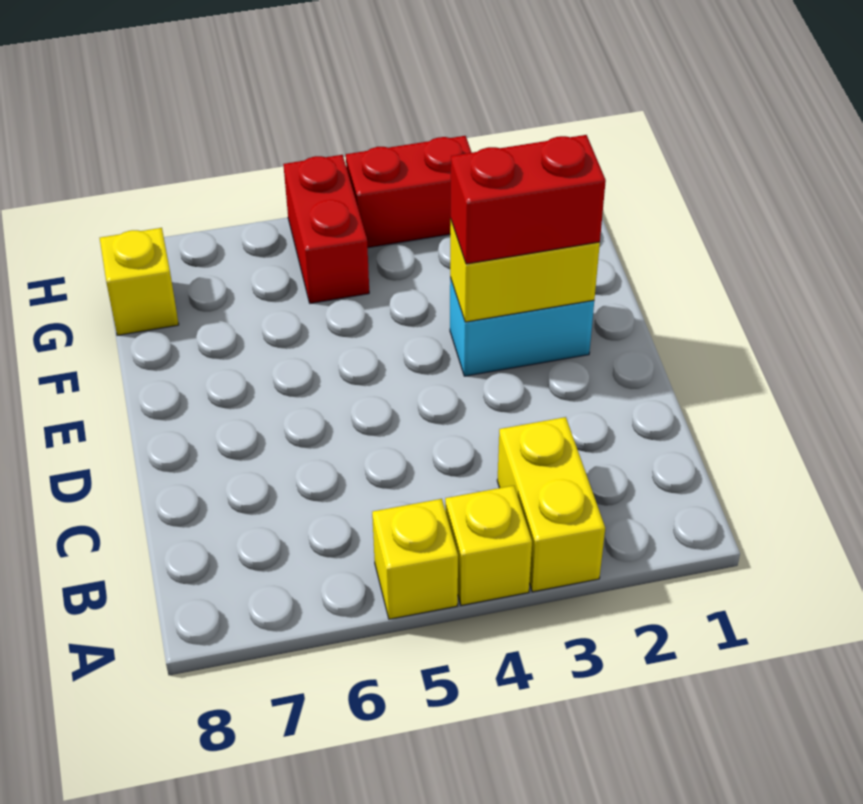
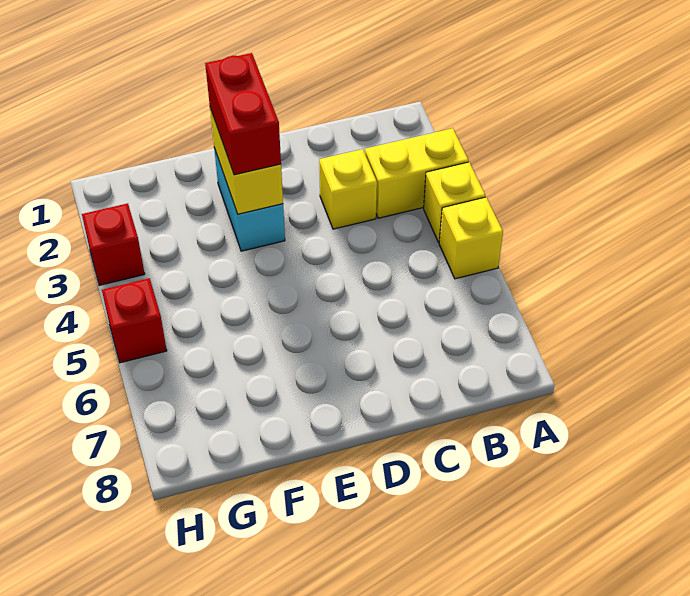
red 1x2 brick [283,155,369,303] -> red 1x1 brick [102,278,167,363]
yellow 1x1 brick [100,228,179,335] -> yellow 1x1 brick moved to [319,149,377,229]
red 1x2 brick [346,136,472,248] -> red 1x1 brick [82,203,145,285]

